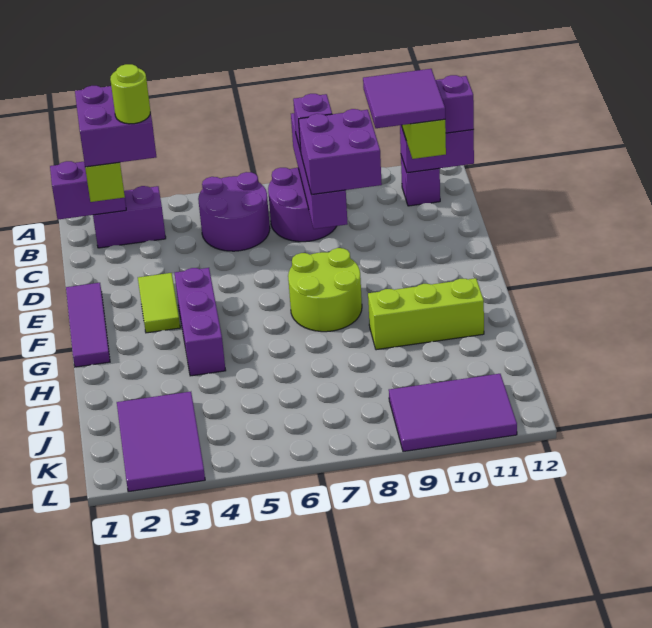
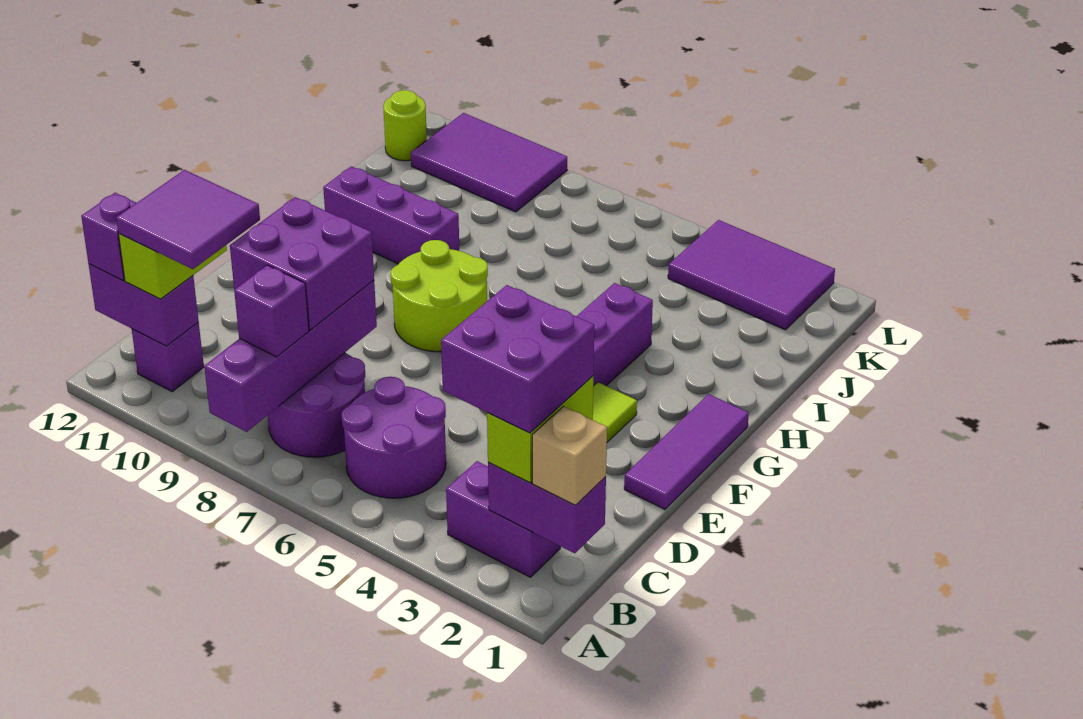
none -> tan 1x1 brick [532,406,607,505]
lime 1x1 round brick [110,64,150,124] -> lime 1x1 round brick moved to [383,90,427,161]
lime 1x3 brick [368,278,484,350] -> purple 1x3 brick [323,166,459,264]
purple 2x3 tile [117,392,205,492] -> purple 2x3 tile turned to [668,220,835,330]

